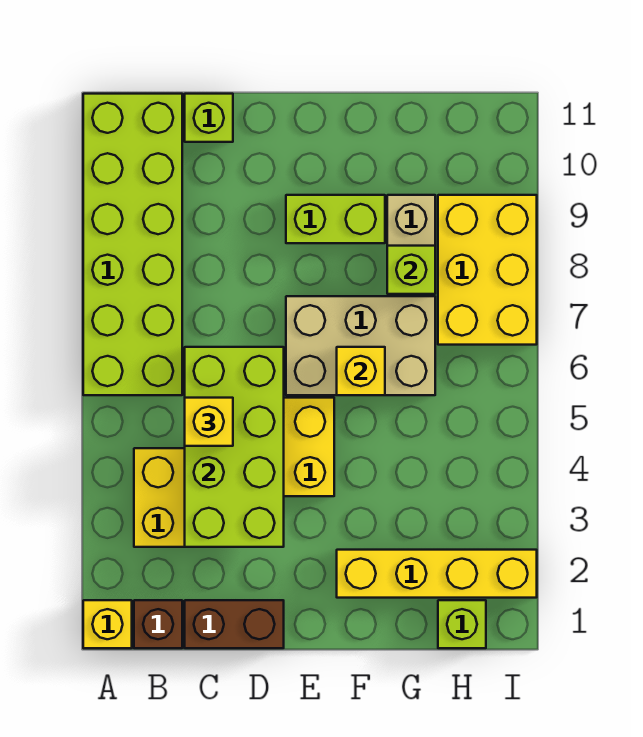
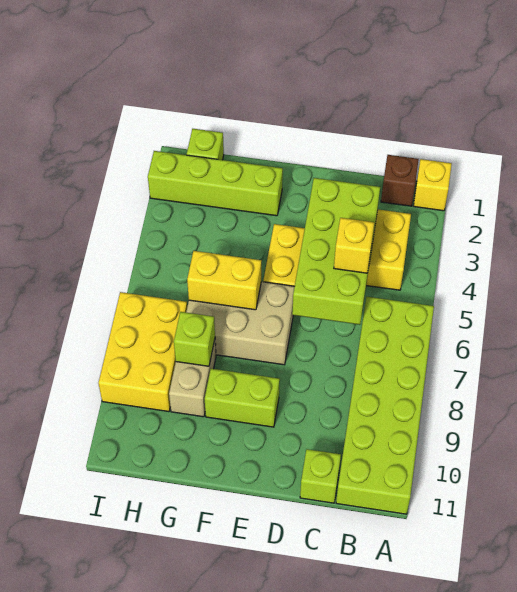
brown 1x2 brick [185,600,284,648] -> none
yellow 1x4 brick [337,550,537,598] -> lime 1x4 brick [148,151,283,216]
yellow 1x1 brick [337,347,385,395] -> yellow 1x2 brick [187,251,261,310]

